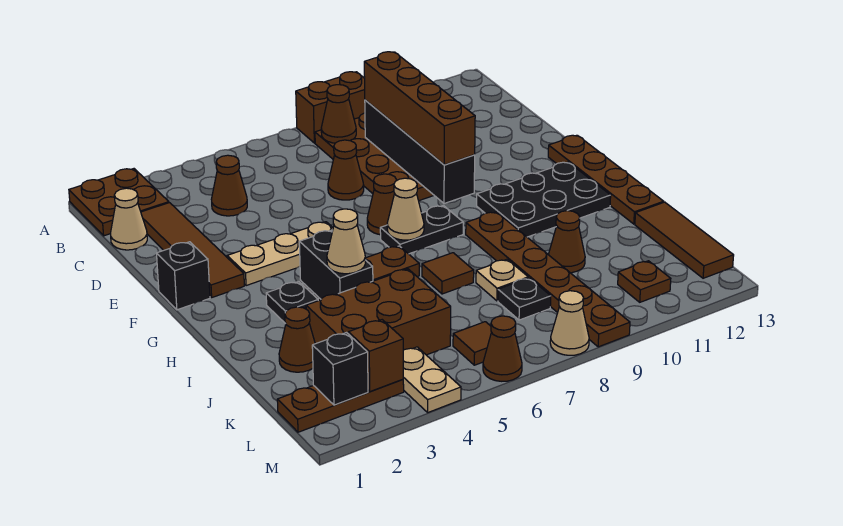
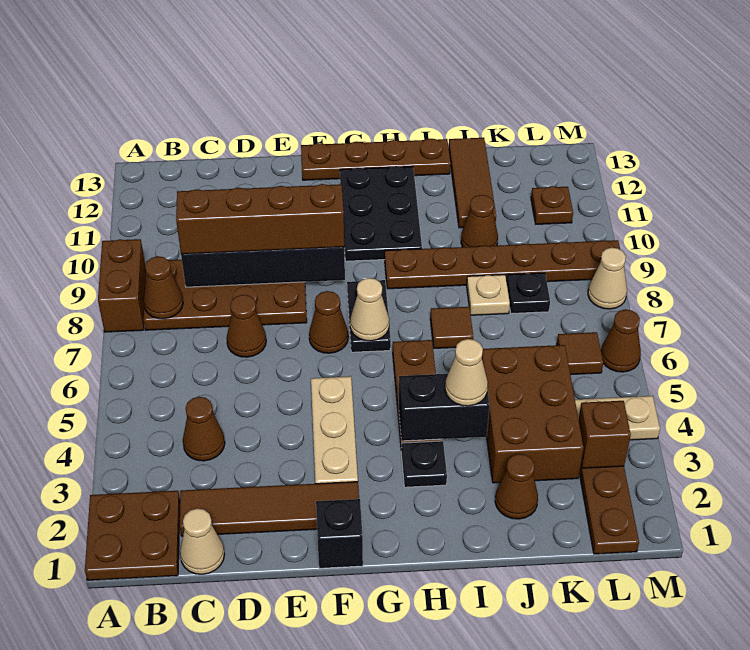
brown 1x3 tile [635,202,734,278] -> brown 1x3 tile turned to [449,138,496,228]
black 1x1 brick [312,333,368,405] -> none

